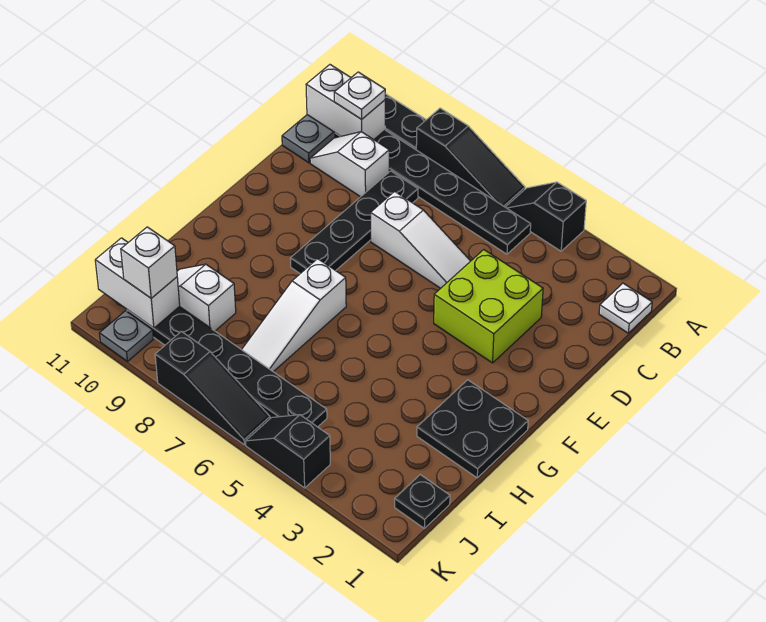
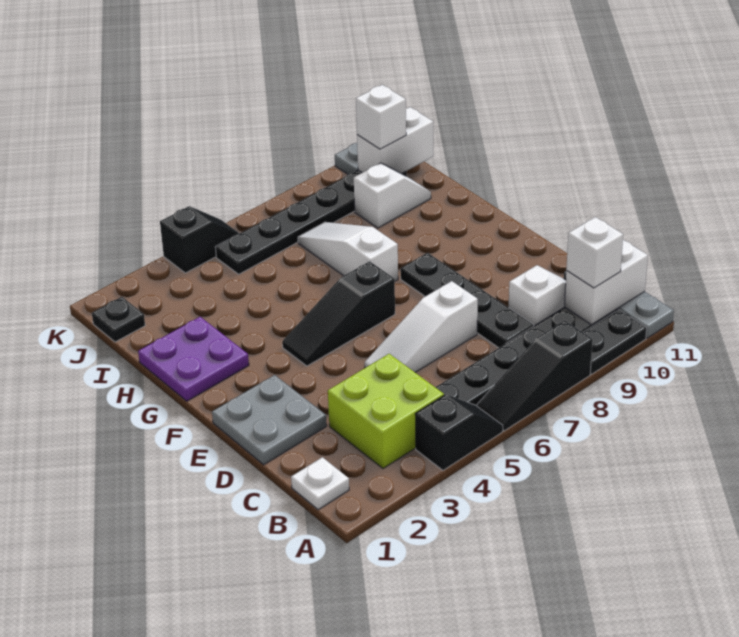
white 1x1 plate [334,72,385,119] -> white 1x1 brick [566,217,623,288]
none -> grey 2x2 plate [212,375,327,465]
lime 2x2 brick [434,250,543,363] -> lime 2x2 brick moved to [328,354,444,468]
black 2x2 plate [417,380,528,478] -> purple 2x2 plate [138,317,249,401]
black 1x3 slope [155,332,270,445] -> black 1x3 slope moved to [282,261,395,366]

